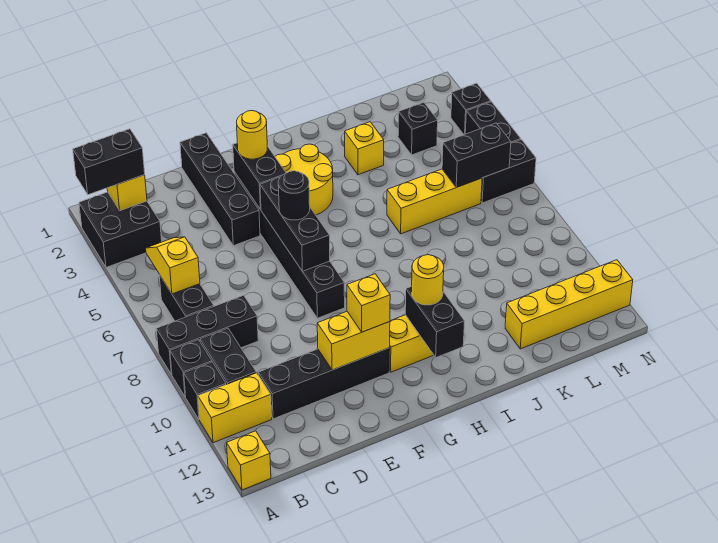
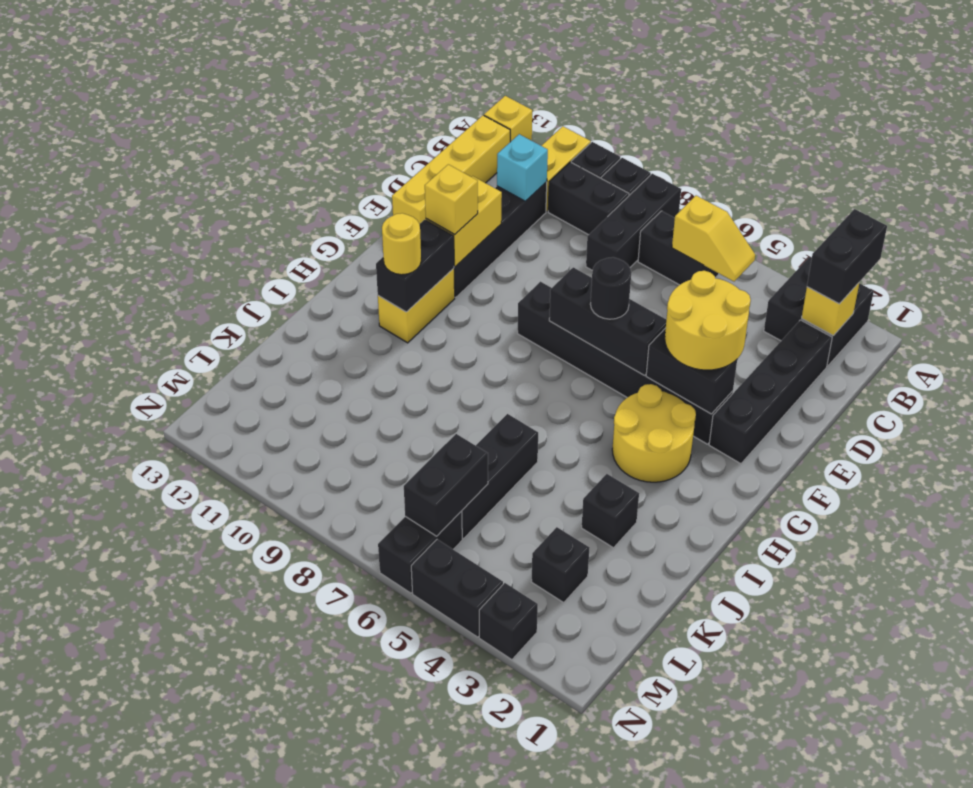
none -> cyan 1x1 brick [497,134,548,201]
black 1x4 brick [180,133,260,246] -> black 1x4 brick turned to [709,320,832,464]
yellow 1x1 round brick [237,111,267,159] -> yellow 2x2 round brick [665,271,751,370]
black 1x2 brick [405,286,465,357] -> black 1x2 brick turned to [376,220,454,312]
yellow 1x1 brick [345,122,384,175] -> black 1x1 brick [582,474,639,548]
yellow 1x3 brick [387,169,482,234] -> black 1x3 brick [462,414,538,539]
yellow 1x4 brick [505,260,633,349] -> yellow 1x4 brick moved to [392,115,510,224]

